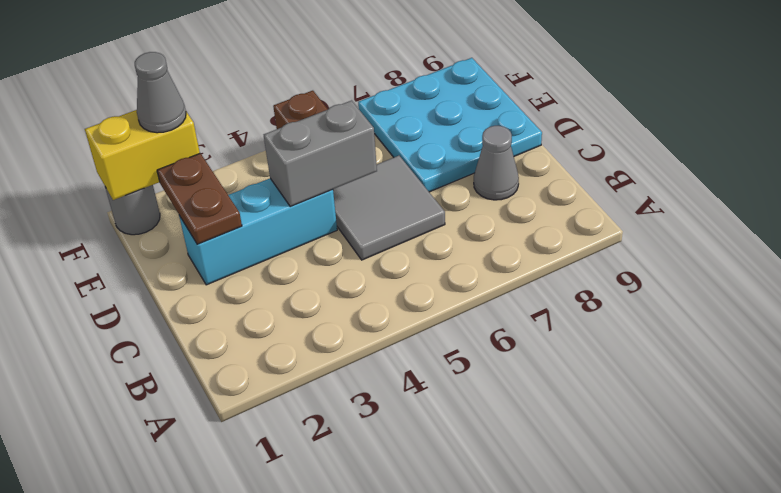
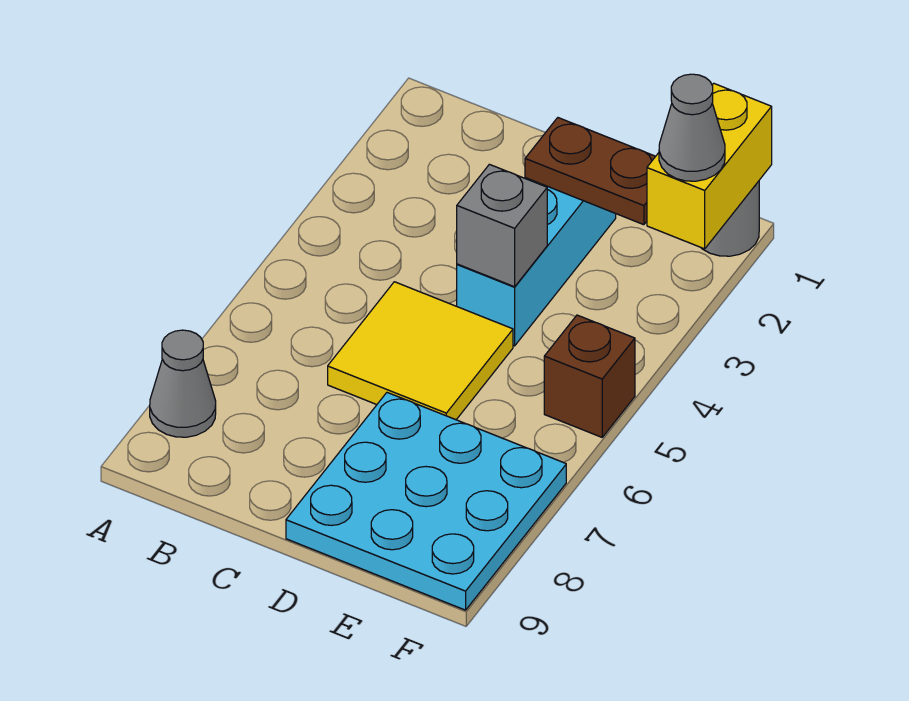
grey 2x2 tile [333,156,445,260] -> yellow 2x2 tile [328,282,513,420]
grey 1x1 cone [474,126,519,200] -> grey 1x1 cone moved to [150,330,216,437]
grey 1x2 brick [264,101,377,207] -> grey 1x1 brick [457,164,547,287]

